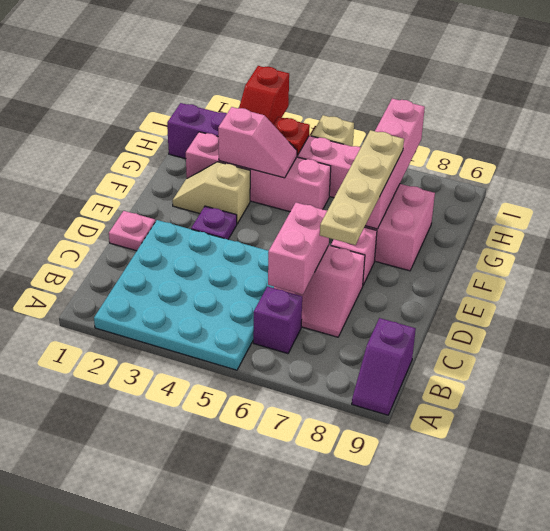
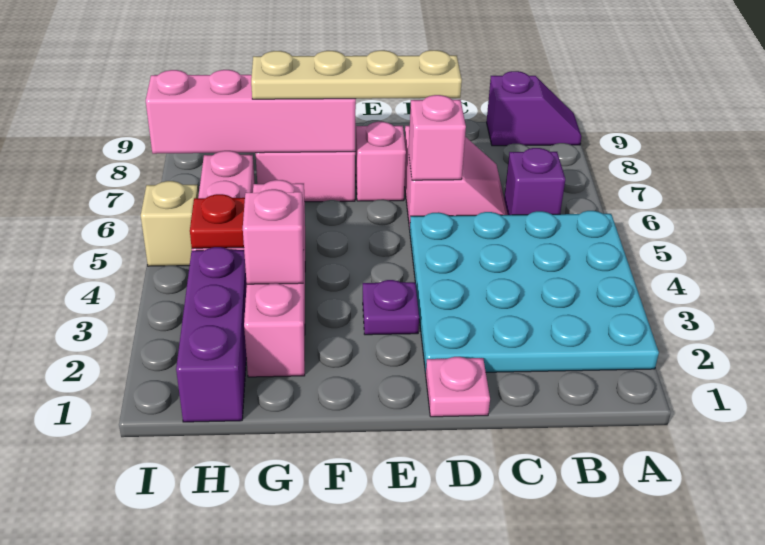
pink 1x2 brick [268,202,329,294] -> pink 1x1 brick [409,95,466,180]
tan 1x2 slope [172,162,250,224] -> none
red 1x2 slope [239,66,289,124] -> none

